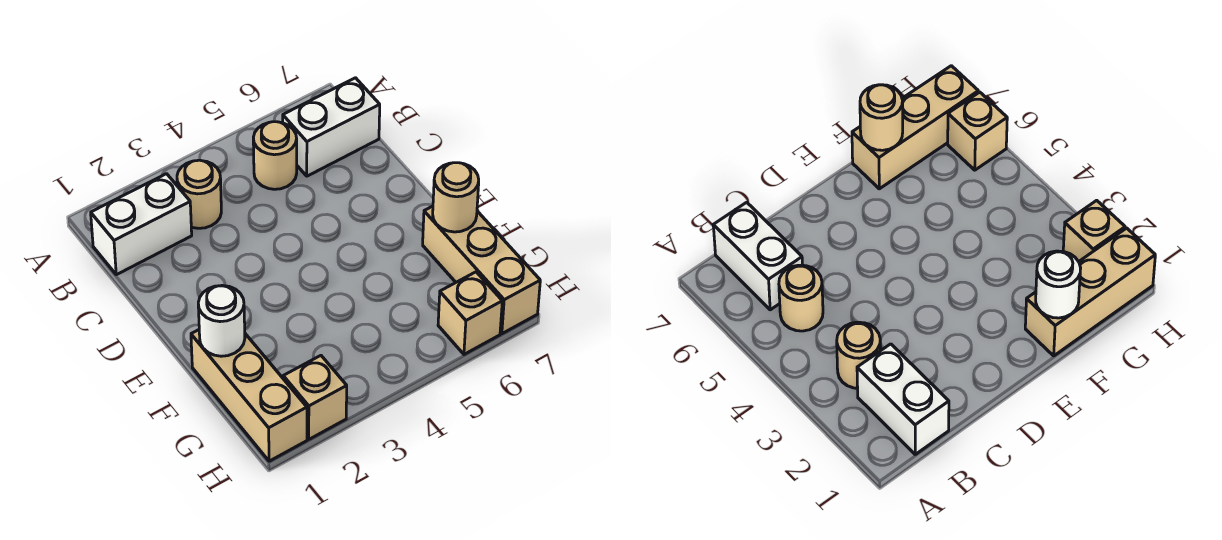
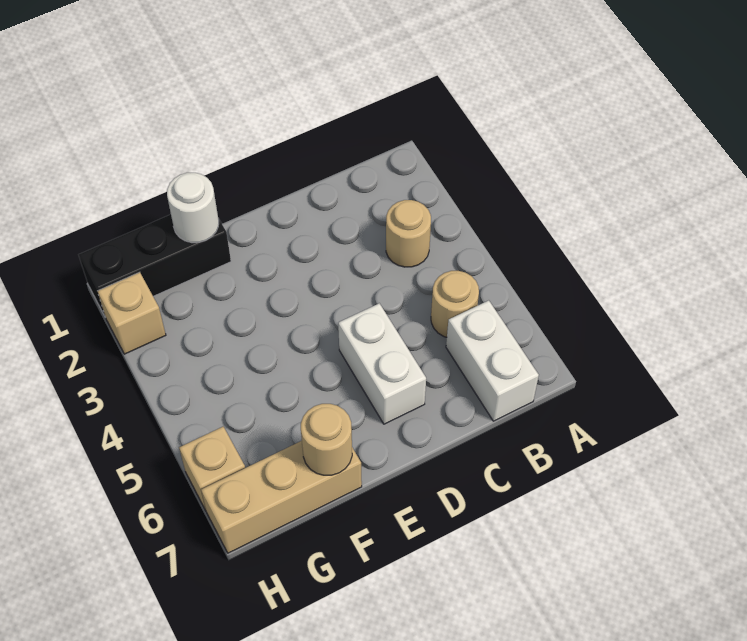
white 1x2 brick [91,174,192,275] -> white 1x2 brick moved to [338,303,426,424]
tan 1x3 brick [191,330,307,461] -> black 1x3 brick [79,214,231,316]

